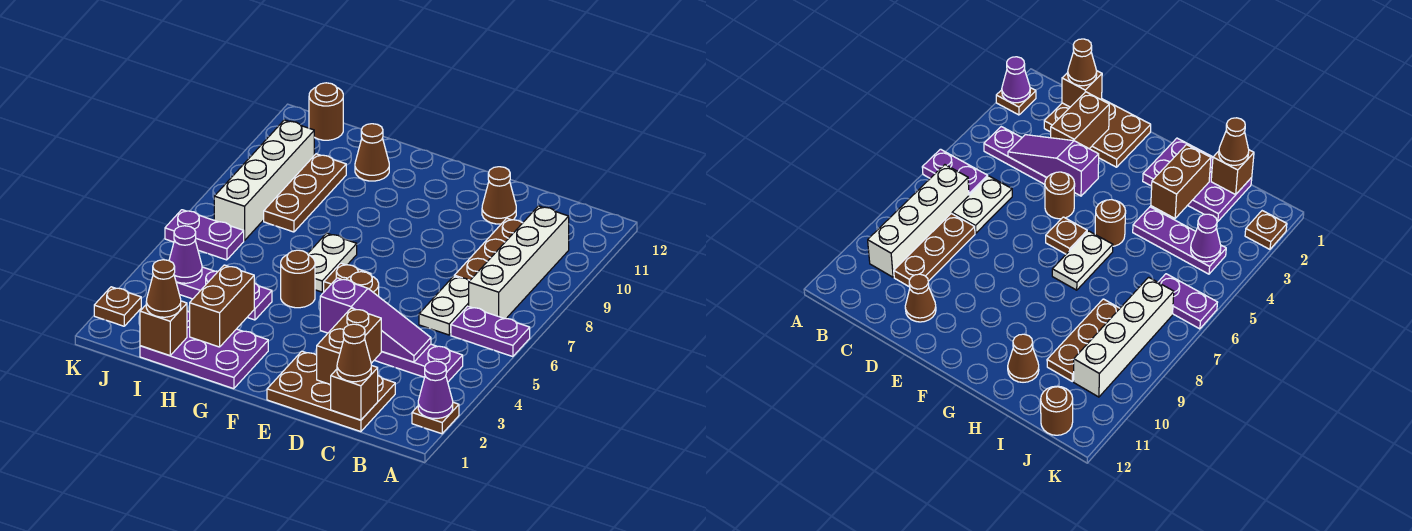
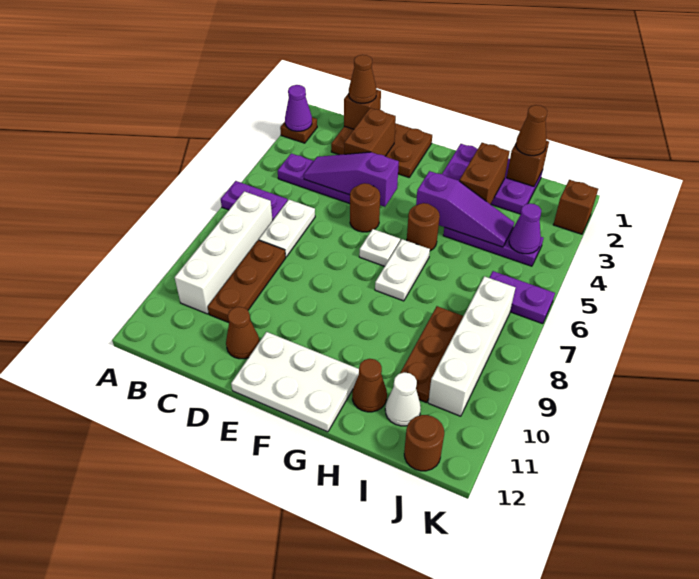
none -> white 2x3 plate [231,332,359,432]
brown 1x1 plate [324,263,371,292] -> white 1x1 plate [359,229,400,266]
none -> purple 1x3 slope [416,171,514,247]
none -> white 1x1 cone [385,372,421,426]
brown 1x1 plate [94,287,141,326] -> brown 1x1 brick [553,180,598,234]

